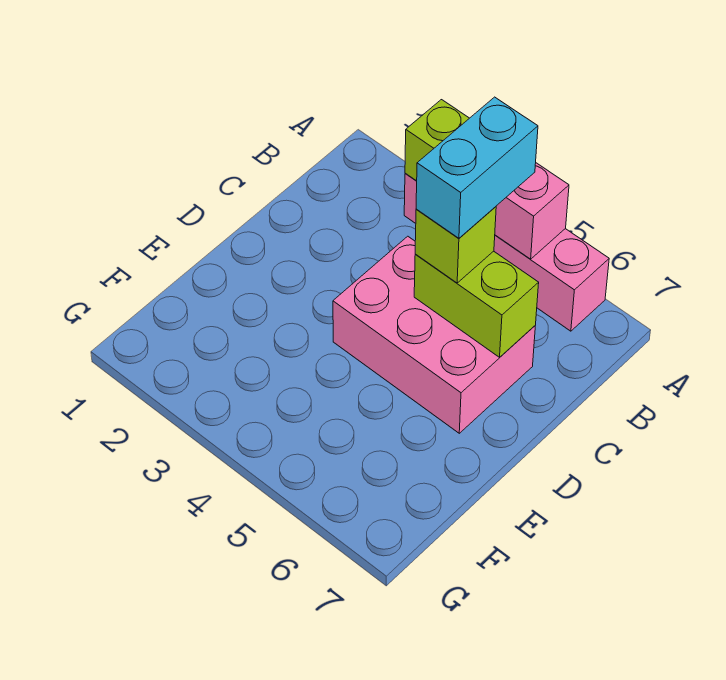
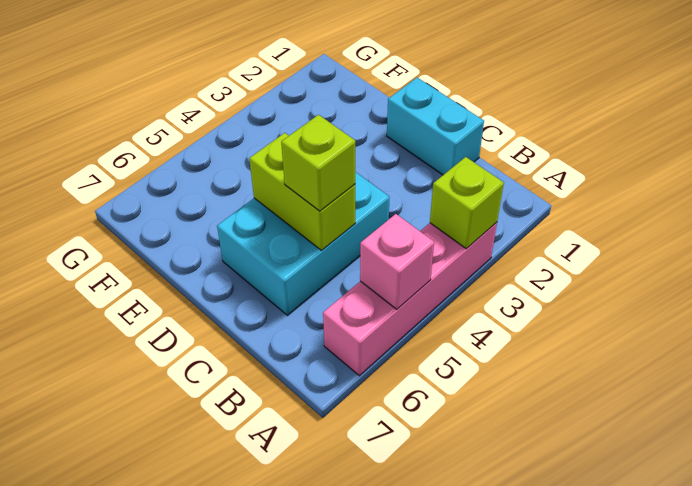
cyan 1x2 brick [416,97,538,238] -> cyan 1x2 brick moved to [387,78,484,175]
pink 2x3 brick [333,236,535,433] -> cyan 2x3 brick [217,172,390,315]
lime 1x2 brick [414,251,539,357] -> lime 1x2 brick turned to [249,133,355,250]

